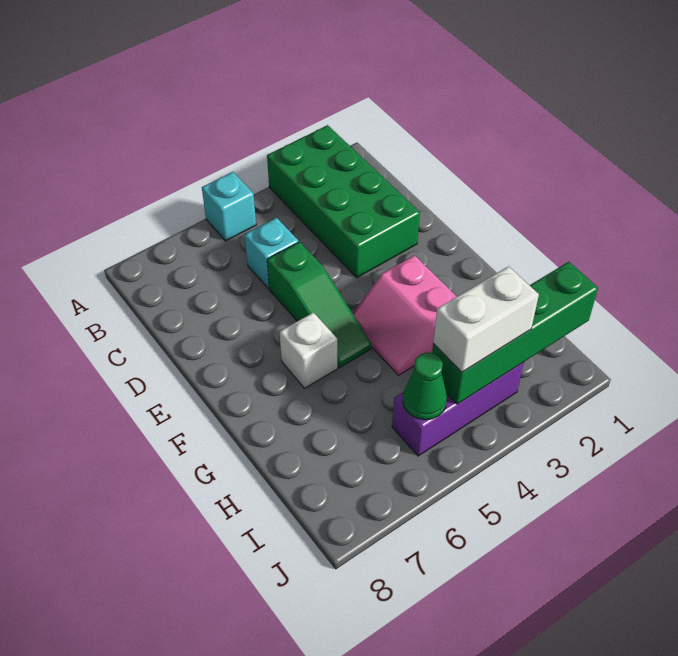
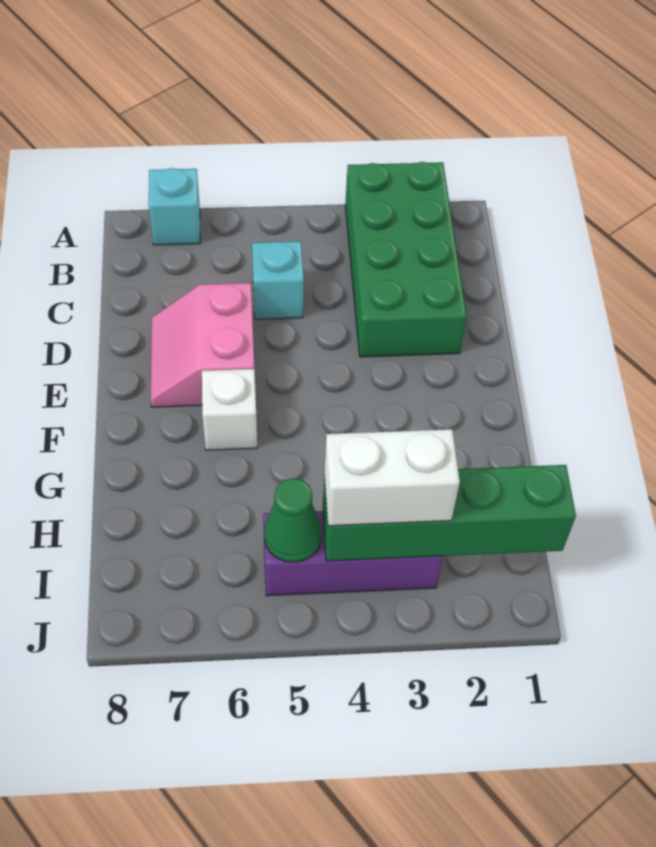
cyan 1x1 brick [202,172,256,241] -> cyan 1x1 brick moved to [149,168,200,245]
green 1x3 slope [267,242,371,368] -> none
pink 2x2 slope [353,255,457,375] -> pink 2x2 slope moved to [151,283,255,407]

